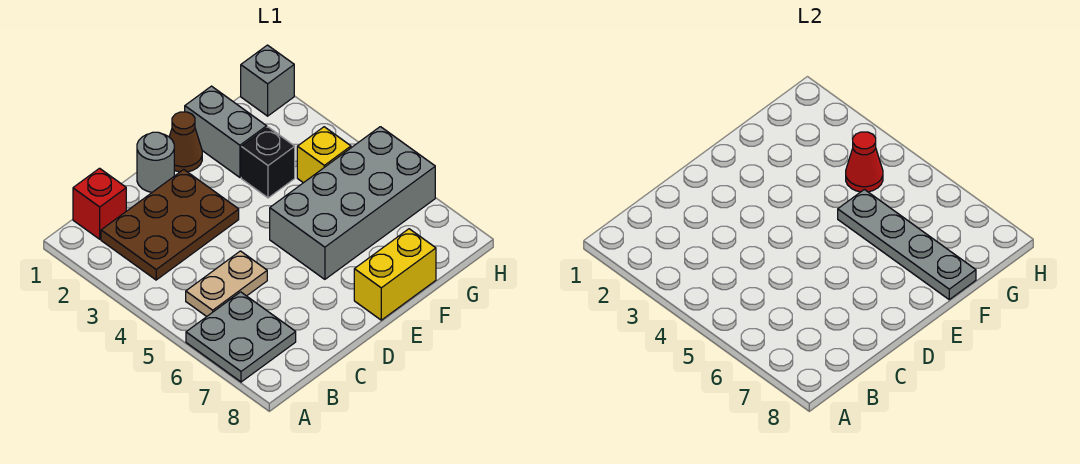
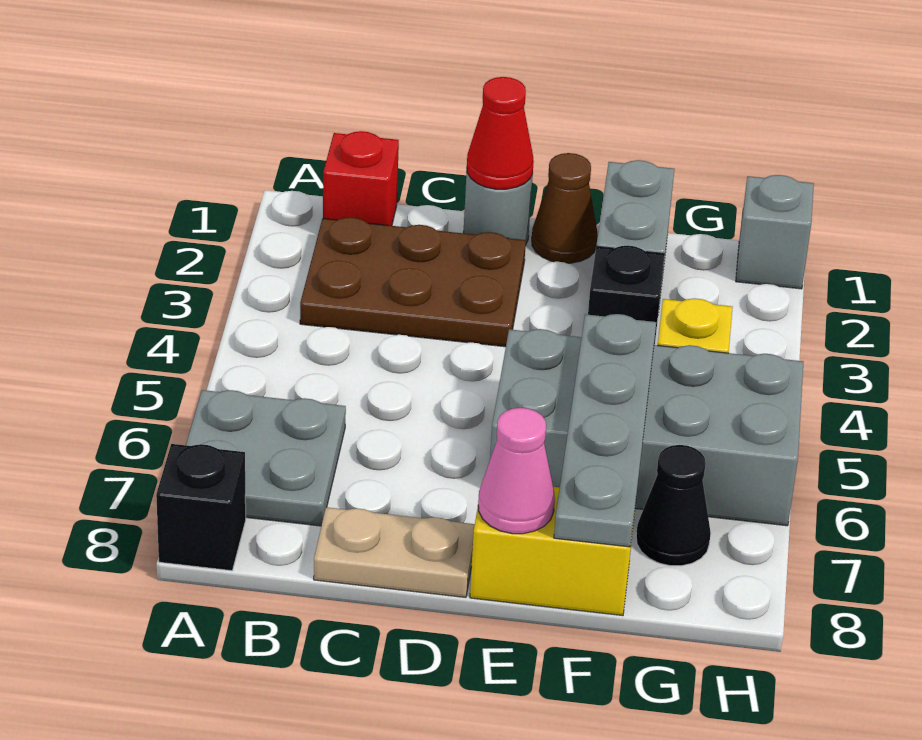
none -> black 1x1 brick [156,444,246,571]
tan 1x2 plate [186,251,267,317] -> tan 1x2 plate moved to [314,507,475,597]
none -> pink 1x1 cone [478,408,555,534]
red 1x1 cone [846,132,883,192] -> red 1x1 cone moved to [467,77,534,189]
none -> black 1x1 cone [636,445,711,566]

